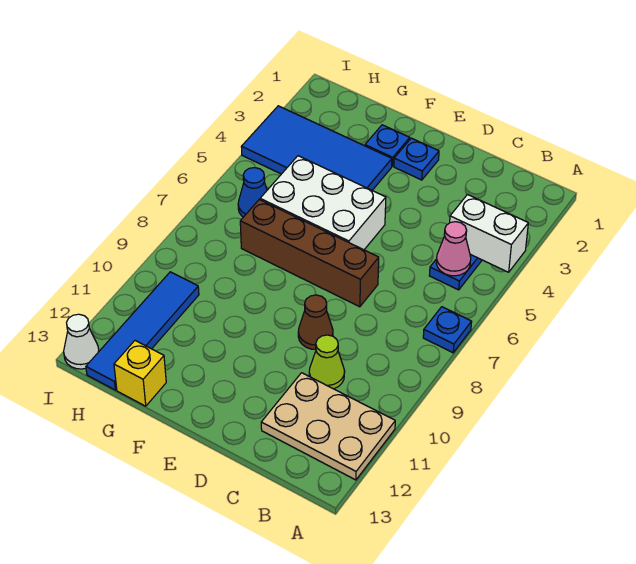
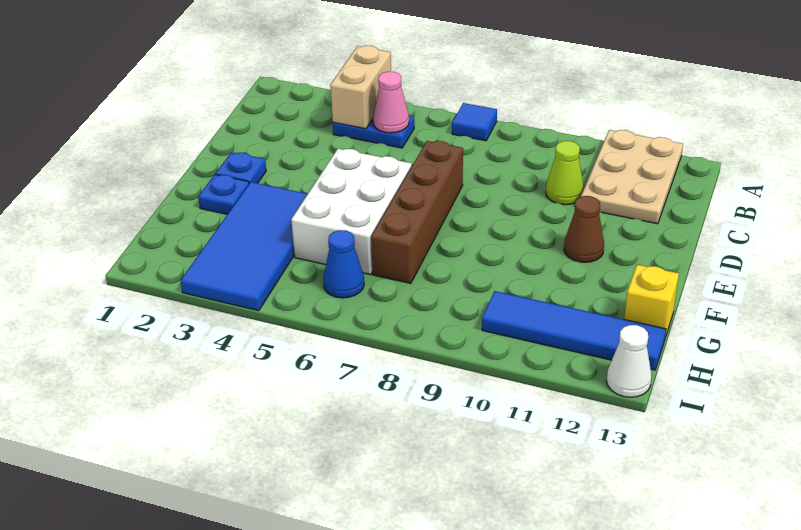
white 1x2 brick [450,195,528,272] -> tan 1x2 brick [330,46,391,129]
blue 1x1 plate [423,307,472,353] -> blue 1x1 tile [452,103,497,141]
brown 1x1 cone [298,295,333,349] -> brown 1x1 cone moved to [564,196,604,262]

